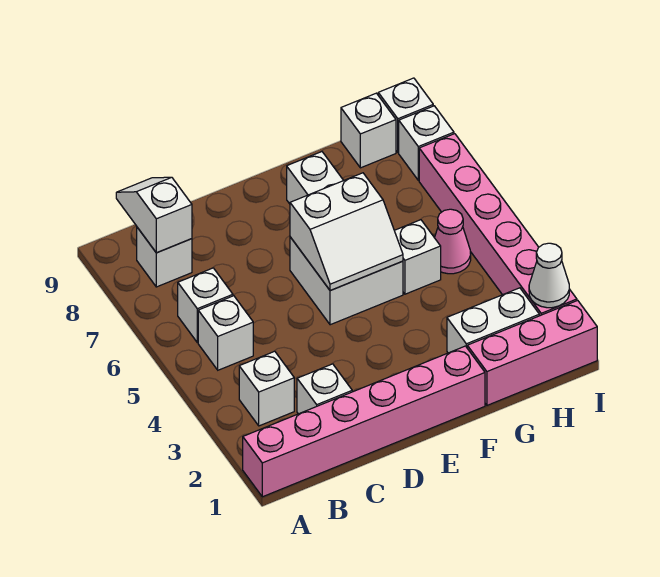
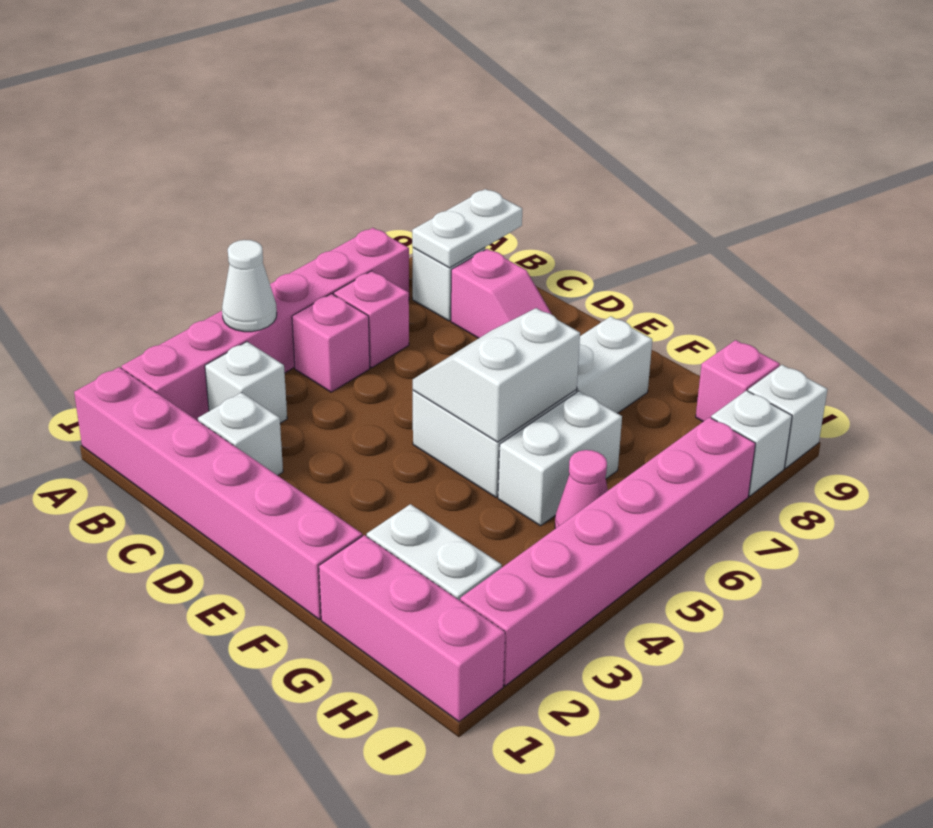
none -> pink 1x6 brick [122,228,409,421]
white 1x1 brick [198,296,253,370] -> pink 1x1 brick [292,294,370,392]
white 1x1 brick [178,268,233,343] -> pink 1x1 brick [334,271,409,368]
white 1x2 slope [116,177,192,253] -> white 1x2 plate [412,189,522,268]
none -> pink 1x2 slope [451,249,552,338]
white 2x2 slope [290,173,403,291] -> white 2x2 slope turned to [413,308,580,442]
white 1x1 brick [394,220,441,294] -> white 1x2 brick [498,391,622,526]
white 1x1 brick [341,93,396,168] -> pink 1x1 brick [696,340,780,422]
white 1x1 cone [529,243,569,308] -> white 1x1 cone moved to [222,240,277,332]

